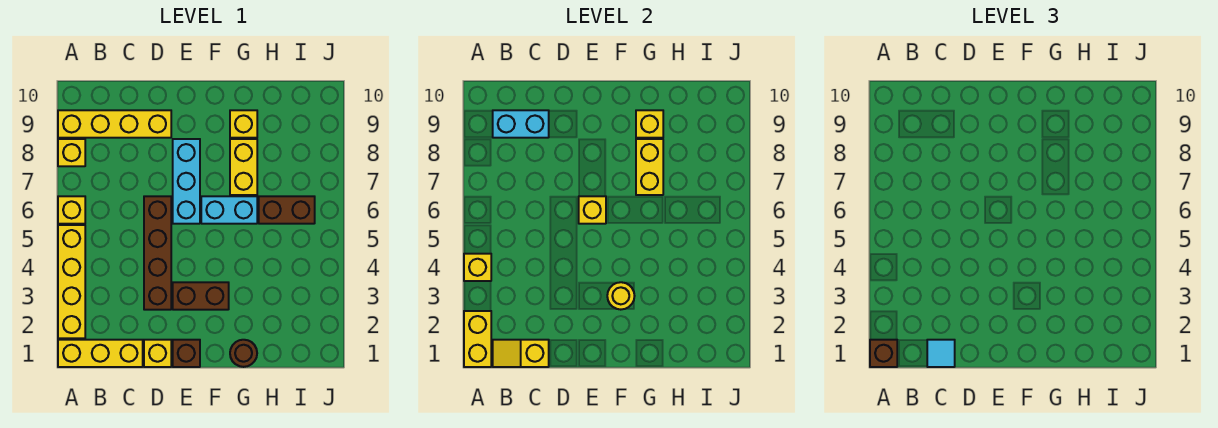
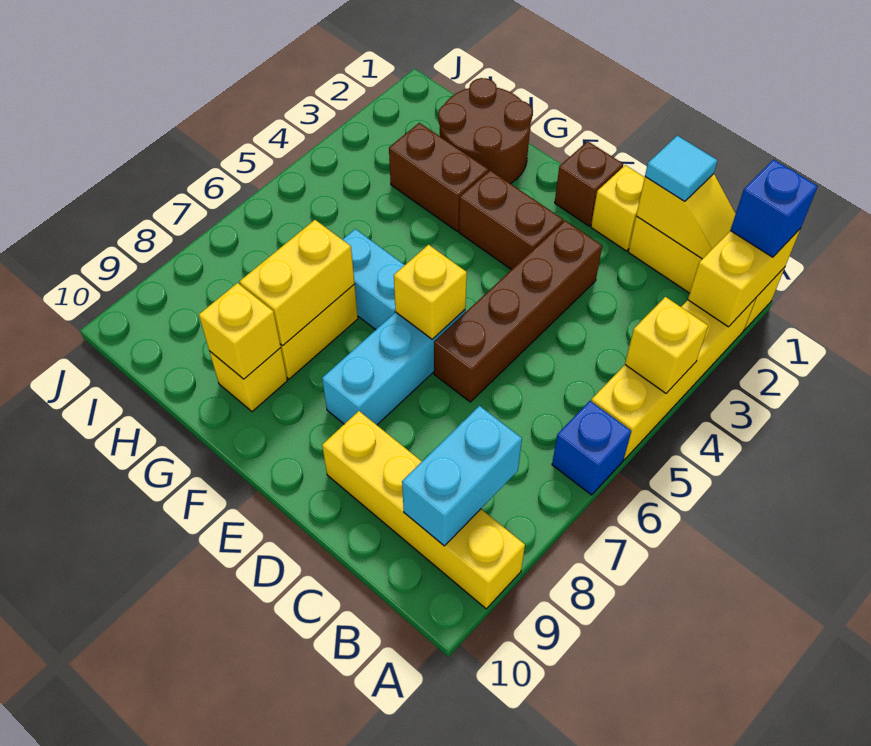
brown 1x1 brick [870,340,897,367] -> blue 1x1 brick [730,159,818,257]
yellow 1x1 brick [58,196,85,224] -> blue 1x1 brick [552,401,631,495]
yellow 1x1 brick [58,139,85,166] -> none
cyan 1x2 brick [493,110,549,138] -> cyan 1x2 brick turned to [402,406,522,546]
yellow 1x1 round brick [607,282,634,310] -> none
brown 1x1 round brick [230,340,257,367] -> brown 2x2 round brick [438,78,533,184]
brown 1x2 brick [259,196,315,224] -> brown 1x2 brick moved to [389,123,488,231]

